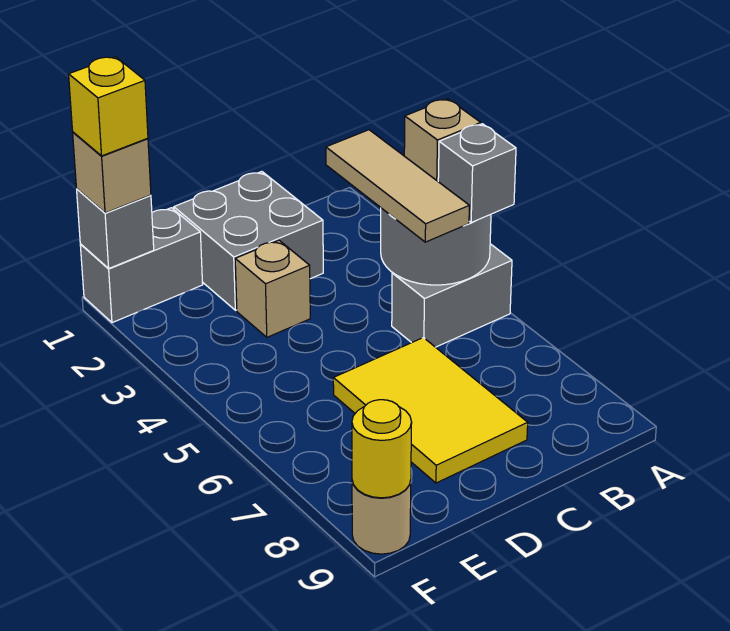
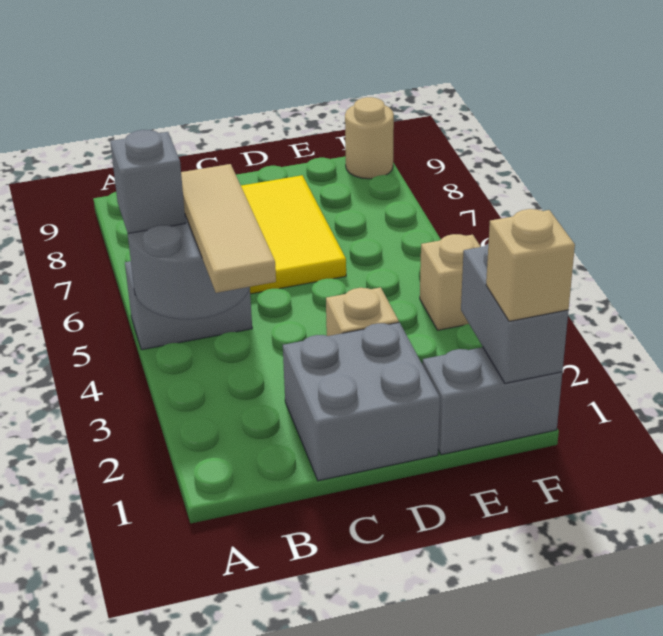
tan 1x1 brick [404,99,481,181] -> tan 1x1 brick moved to [420,234,481,330]
grey 1x1 brick [77,189,154,269] -> grey 1x2 brick [461,244,568,383]
yellow 1x1 brick [69,57,148,156] -> none
yellow 1x1 round brick [352,400,412,498] -> none

